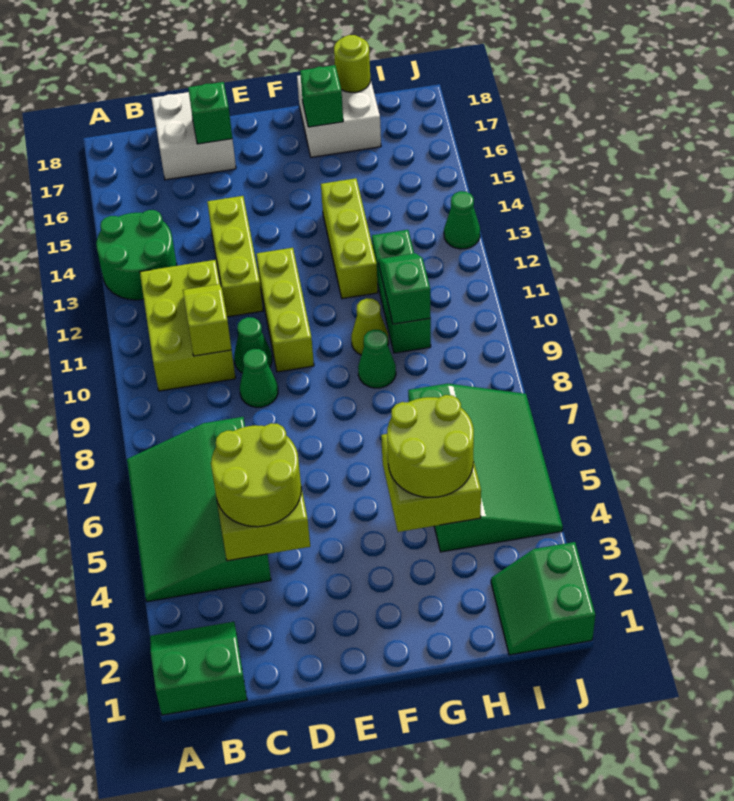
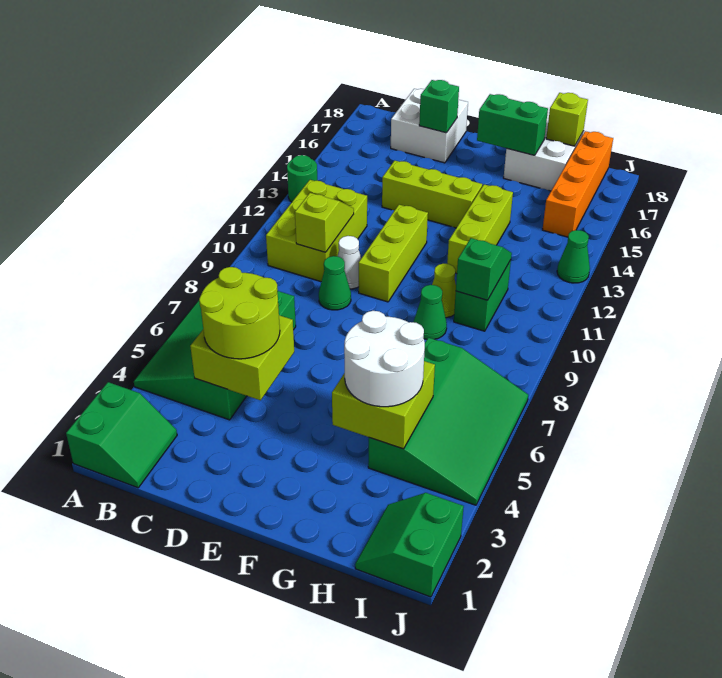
green 2x2 slope [150,622,247,715] -> green 2x2 slope turned to [66,382,177,488]
green 2x2 round brick [96,210,177,300] -> green 1x1 round brick [287,155,317,202]
green 1x1 cone [234,317,272,373] -> white 1x1 cone [338,236,361,289]
lime 1x3 brick [207,196,263,317] -> lime 1x3 brick turned to [382,160,482,228]
lime 2x2 round brick [387,395,474,497] -> white 2x2 round brick [344,311,425,407]
green 1x1 brick [300,65,343,127] -> green 1x2 brick [477,94,548,155]
green 1x3 brick [372,230,431,353] -> green 1x2 brick [454,260,511,331]
lime 1x1 round brick [334,35,370,92] -> lime 1x1 brick [546,93,588,146]
none -> orange 1x4 brick [542,131,613,237]

